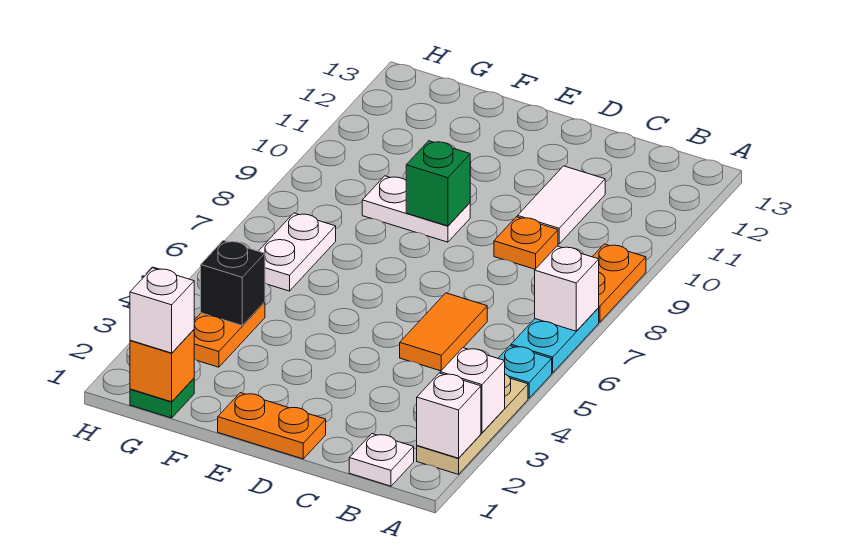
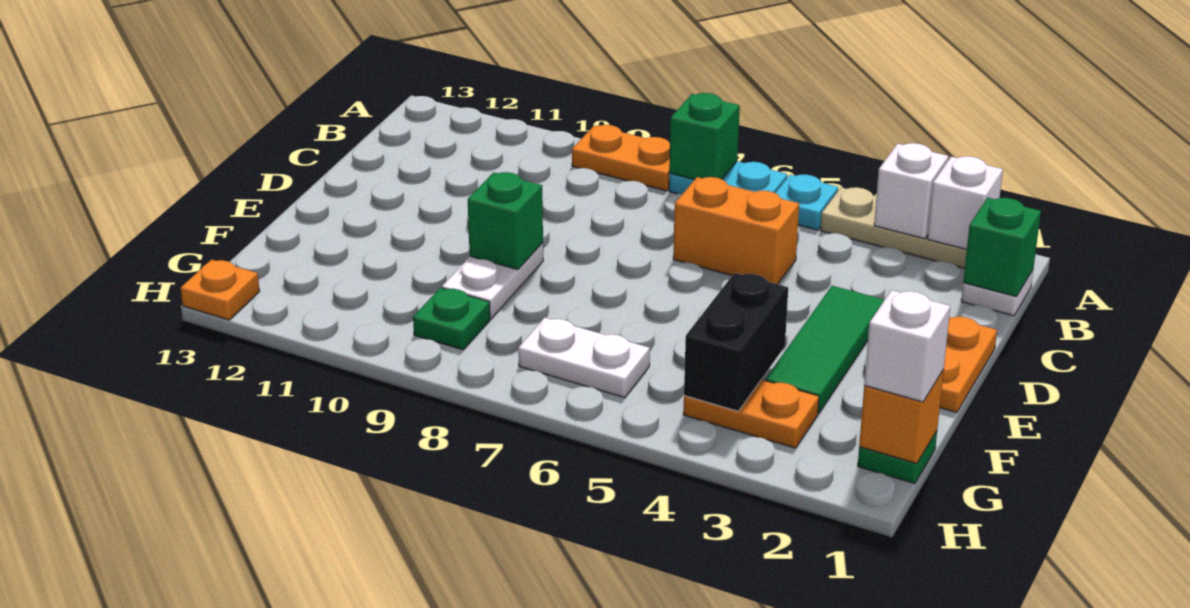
white 1x1 brick [535,246,599,331] -> green 1x1 brick [669,93,740,180]
none -> green 1x1 brick [963,198,1041,297]
orange 1x2 tile [400,293,487,371] -> orange 1x2 brick [673,177,799,284]
orange 1x1 plate [494,217,558,269] -> orange 1x1 plate moved to [181,260,260,320]
white 1x2 tile [518,166,605,244] -> none
none -> green 1x3 tile [765,286,884,413]
black 1x1 brick [201,240,265,326] -> black 1x2 brick [684,273,788,411]
none -> green 1x1 plate [413,288,490,350]

